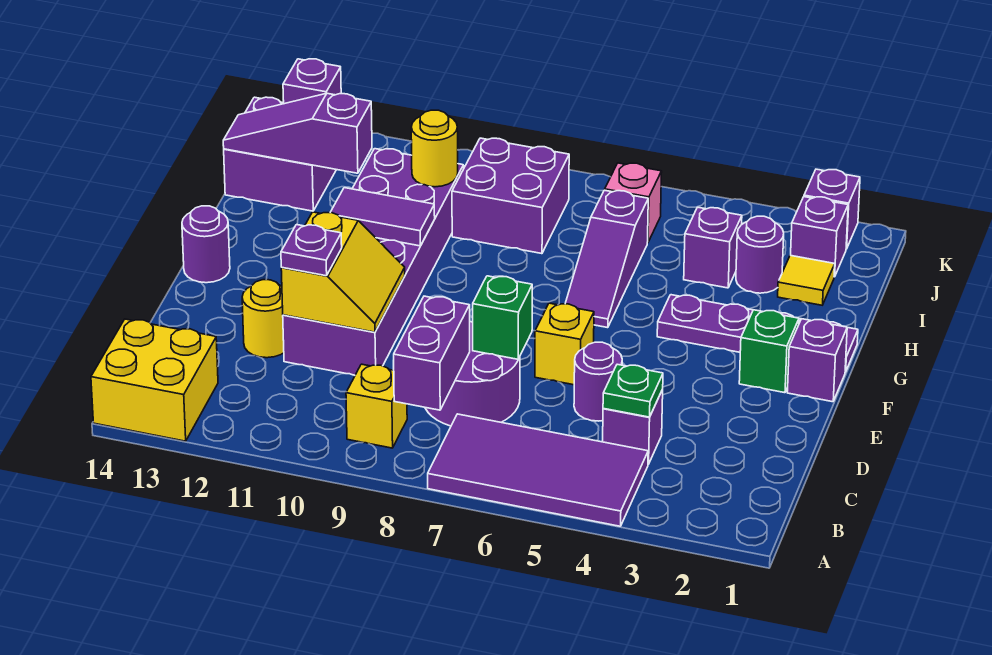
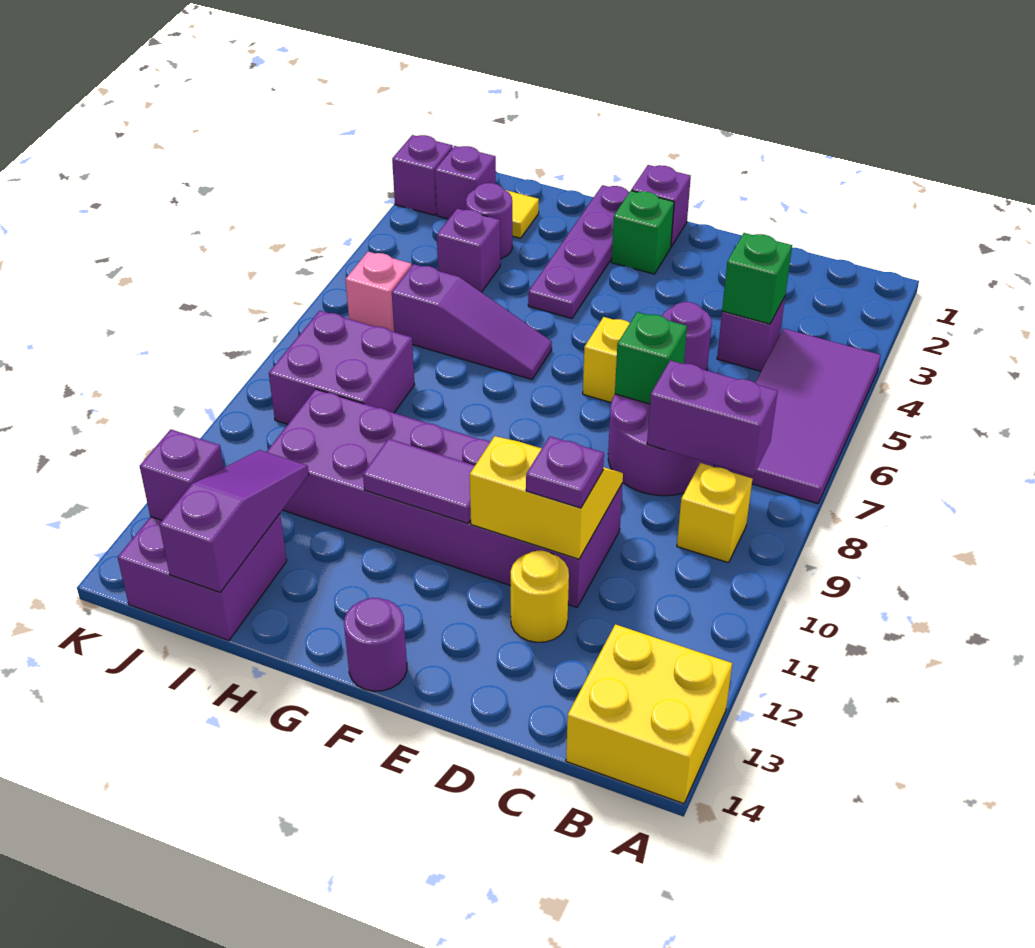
green 1x1 plate [603,364,663,417] -> green 1x1 brick [722,233,792,324]
purple 1x2 tile [330,188,435,246] -> purple 1x2 tile turned to [363,439,475,523]
yellow 1x1 round brick [411,110,458,187] -> none
purple 1x3 slope [223,93,372,173] -> purple 1x3 slope turned to [159,450,309,592]

